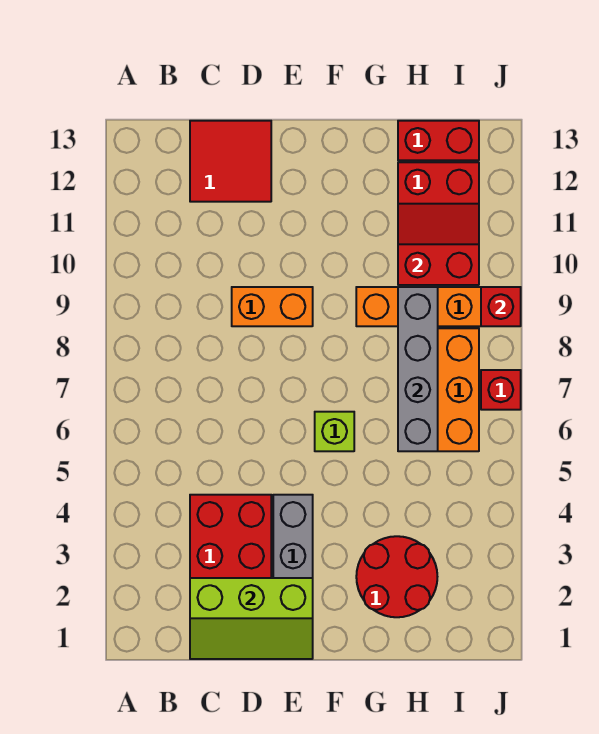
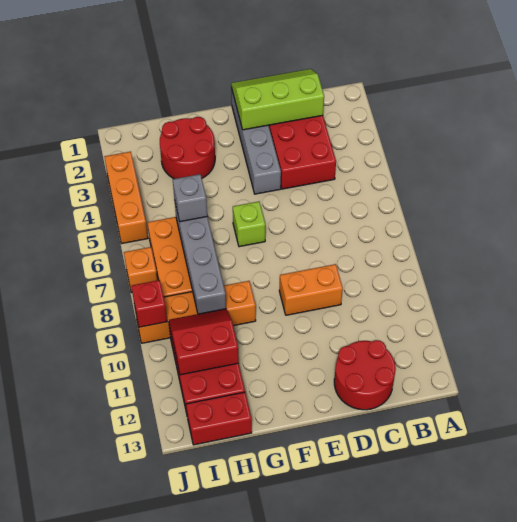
red 2x2 tile [190,121,271,202] -> red 2x2 round brick [334,340,396,410]
none -> grey 1x1 brick [173,174,207,222]
red 2x2 slope [398,204,479,285] -> red 2x2 slope turned to [169,309,239,375]
none -> orange 1x3 brick [104,152,148,244]
red 1x1 brick [481,370,521,410] -> orange 1x1 brick [124,247,157,293]

